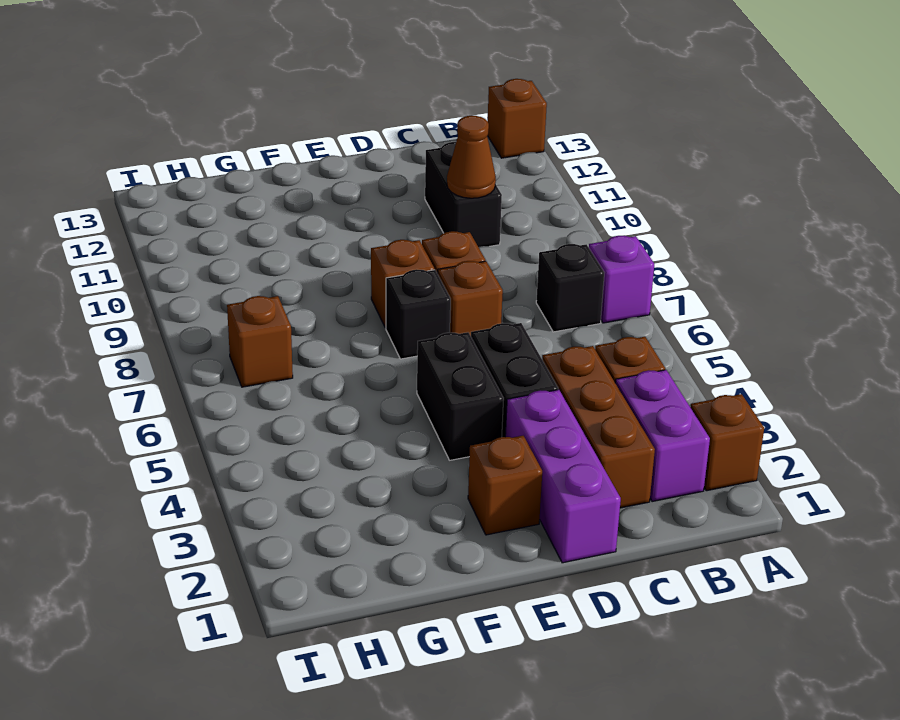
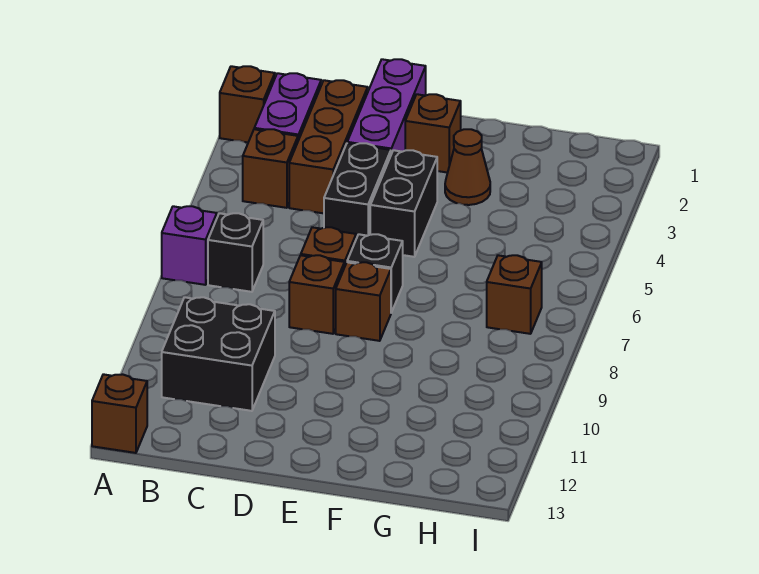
black 1x2 brick [425,142,502,247] -> black 2x2 brick [162,297,275,411]
brown 1x1 cone [447,116,496,198] -> brown 1x1 cone moved to [445,129,490,205]

